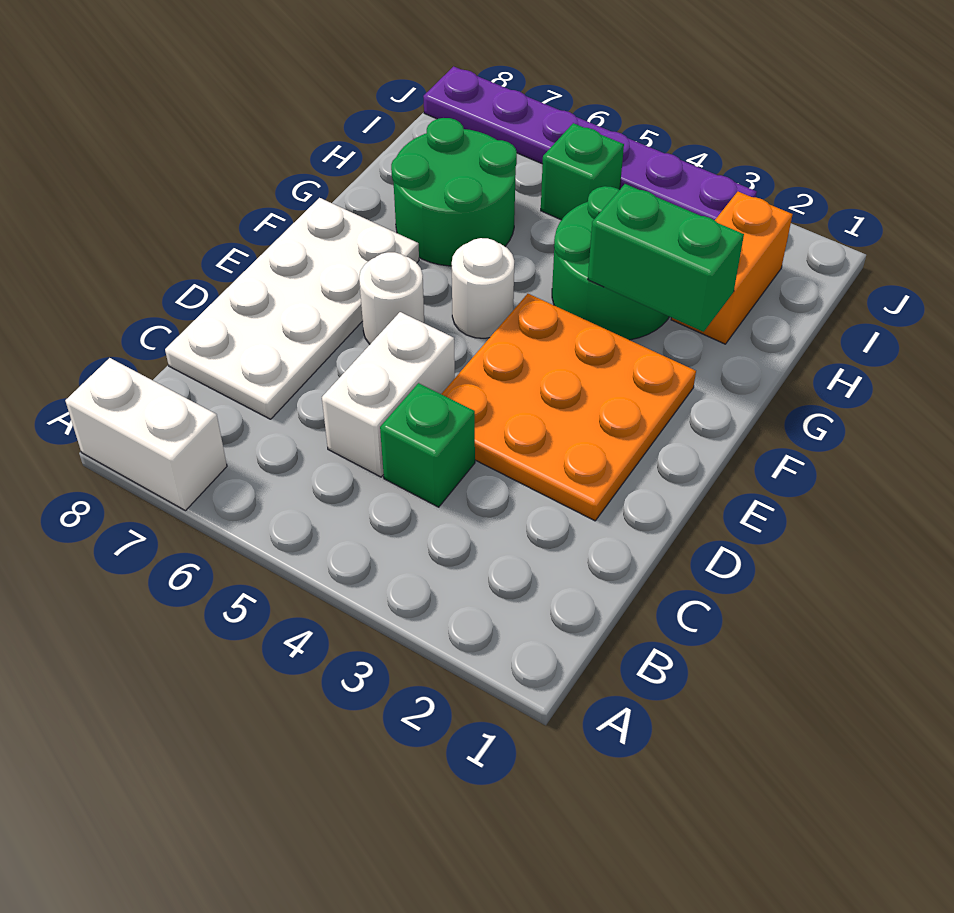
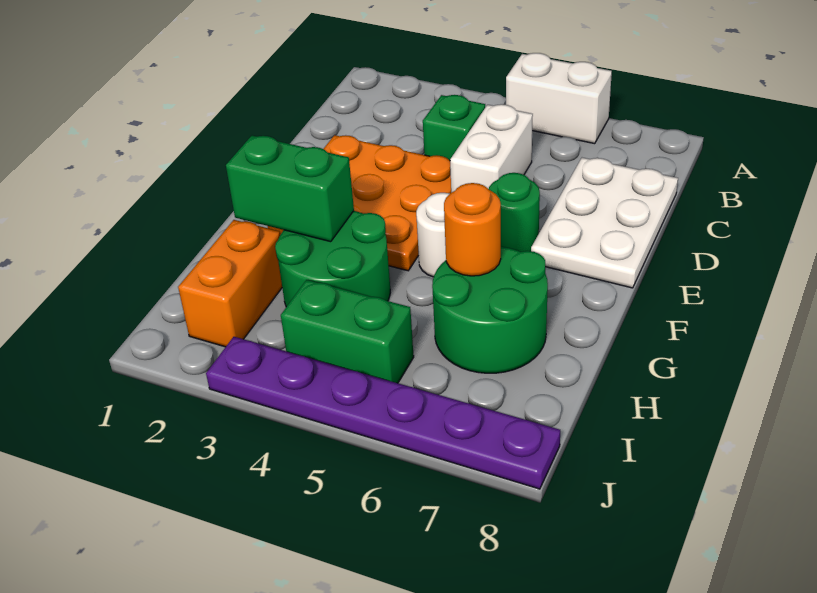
white 1x2 brick [65,358,227,511] -> white 1x2 brick moved to [506,53,612,144]
white 2x4 plate [165,198,419,419] -> white 2x3 plate [531,158,678,288]
white 1x1 round brick [359,252,424,344] -> green 1x1 round brick [488,173,540,252]
none -> orange 1x1 round brick [444,183,501,276]
green 1x1 brick [541,123,624,220] -> green 1x2 brick [281,280,414,383]

